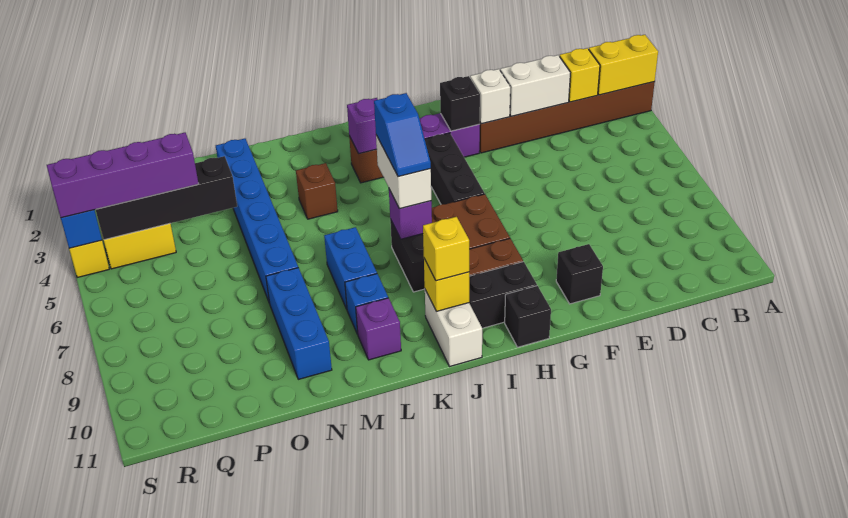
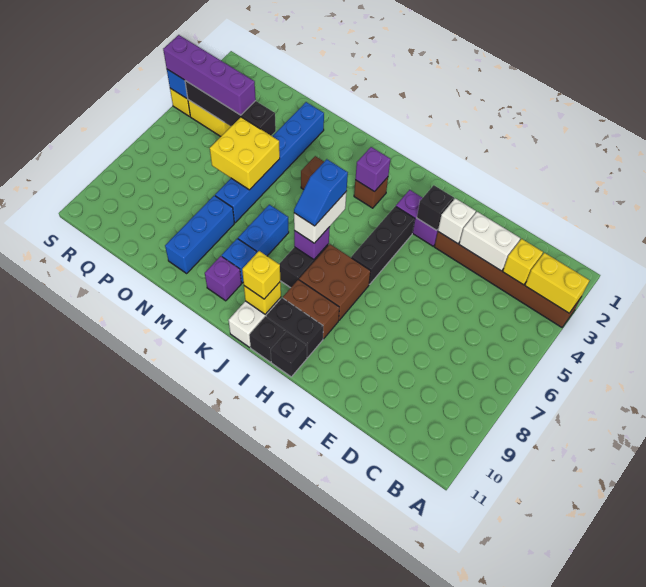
black 1x1 brick [556,244,603,304] -> black 1x1 brick moved to [249,317,286,362]
none -> yellow 2x2 brick [210,117,280,190]

